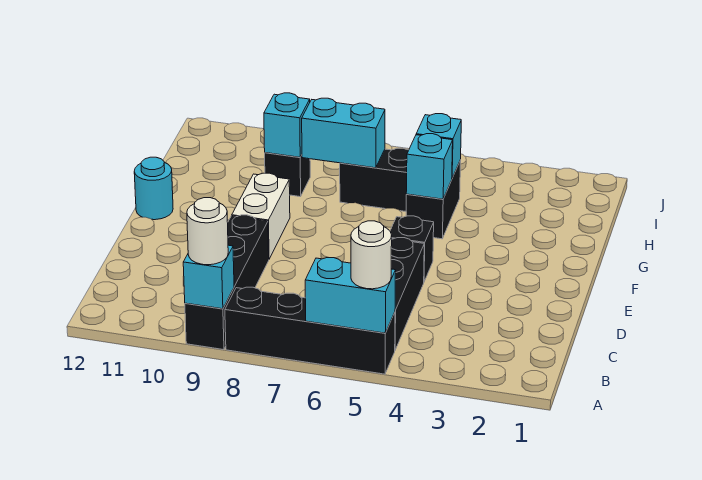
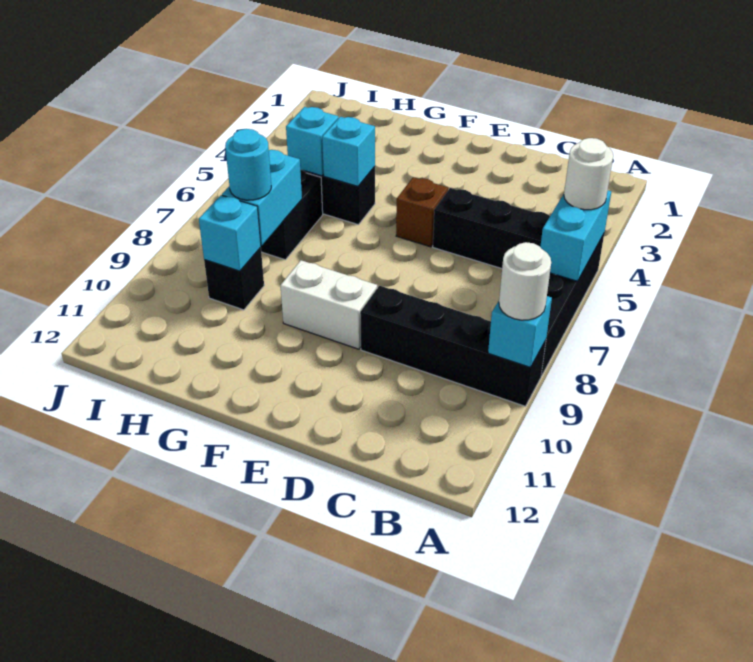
black 1x1 brick [390,216,434,281] -> brown 1x1 brick [396,177,448,247]
cyan 1x1 round brick [134,157,173,220] -> cyan 1x1 round brick moved to [225,129,271,200]

